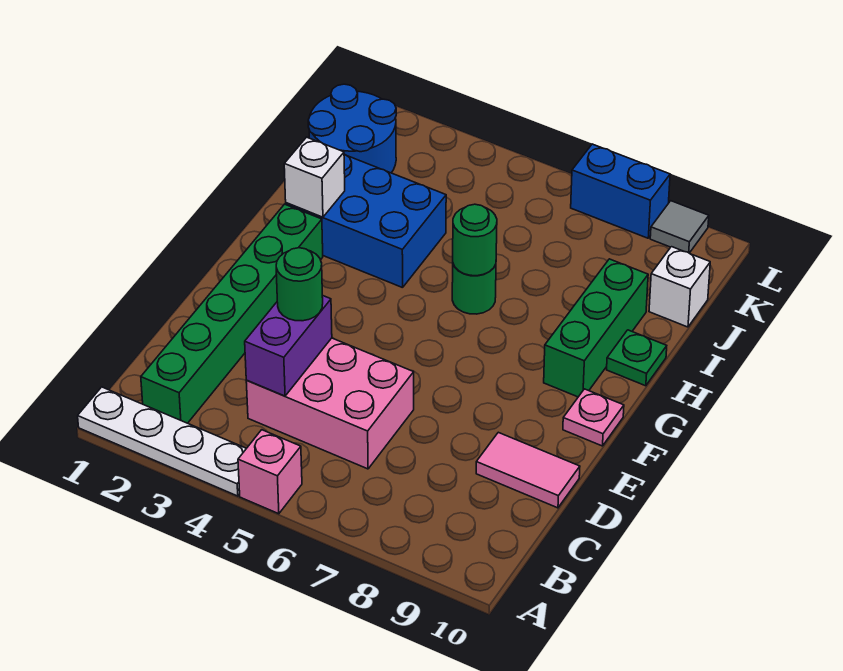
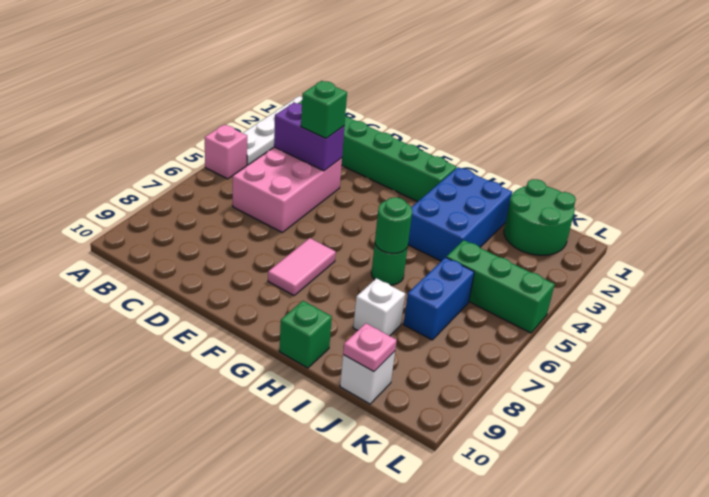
green 1x1 round brick [276,248,323,321] -> green 1x1 brick [301,81,347,138]
pink 1x2 tile [476,432,580,508] -> pink 1x2 tile moved to [268,238,336,295]
pink 1x1 plate [563,389,624,446] -> pink 1x1 plate moved to [343,323,397,372]
green 1x3 brick [544,259,648,397] -> green 1x3 brick moved to [446,240,555,333]
white 1x1 brick [284,137,345,217] -> white 1x1 brick moved to [353,278,405,336]
green 1x1 plate [607,330,667,386] -> green 1x1 brick [279,301,332,368]
blue 2x2 round brick [308,84,396,173] -> green 2x2 round brick [504,179,576,255]
blue 1x2 brick [571,144,670,238] -> blue 1x2 brick moved to [403,257,474,340]
grey 1x1 tile [650,201,709,253] -> none

